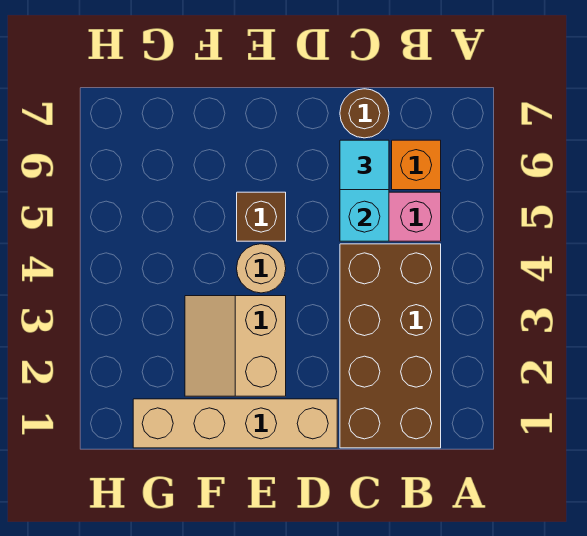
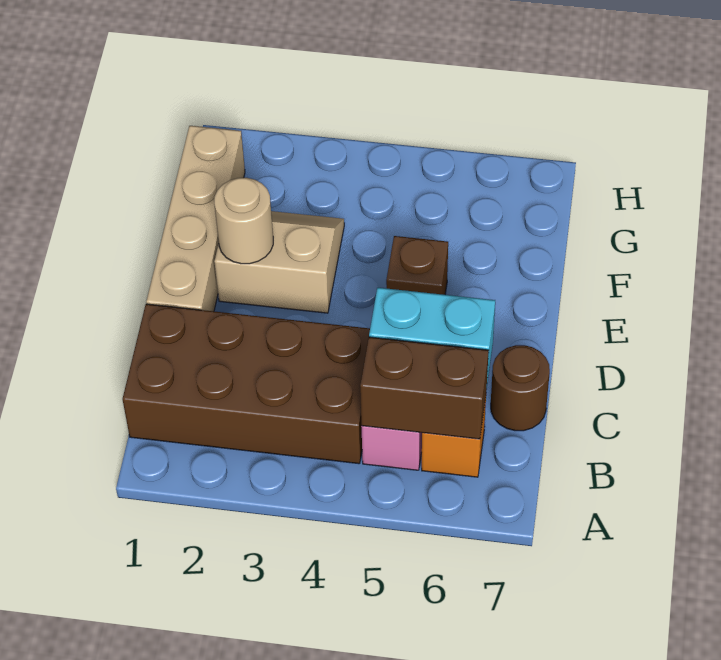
none -> brown 1x2 brick [360,337,489,439]
cyan 1x1 tile [340,140,389,190] -> none
tan 1x1 round brick [237,244,286,293] -> tan 1x1 round brick moved to [214,178,273,264]

